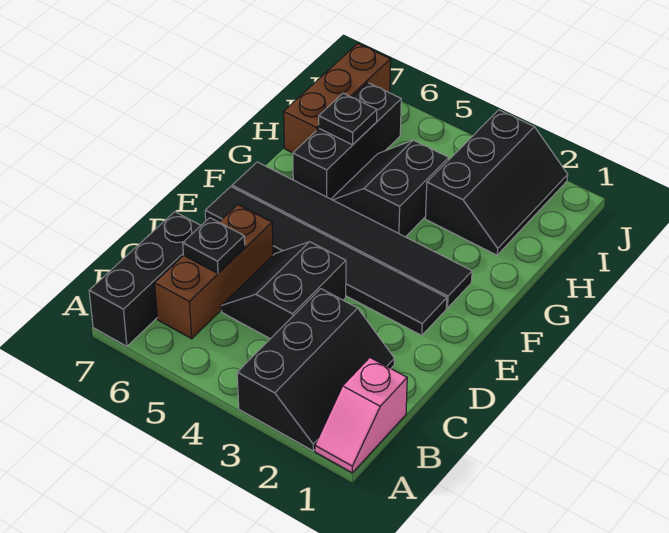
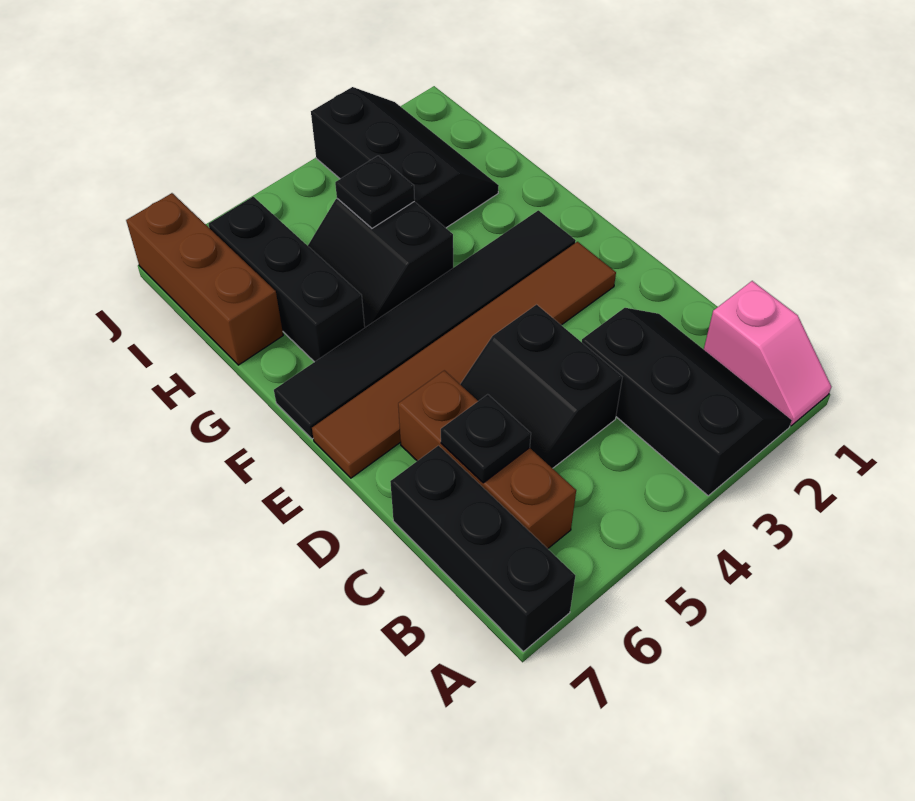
black 1x6 tile [205,187,447,335] -> brown 1x6 tile [312,242,616,478]
black 1x1 plate [319,93,377,145] -> black 1x1 plate moved to [335,156,415,228]

